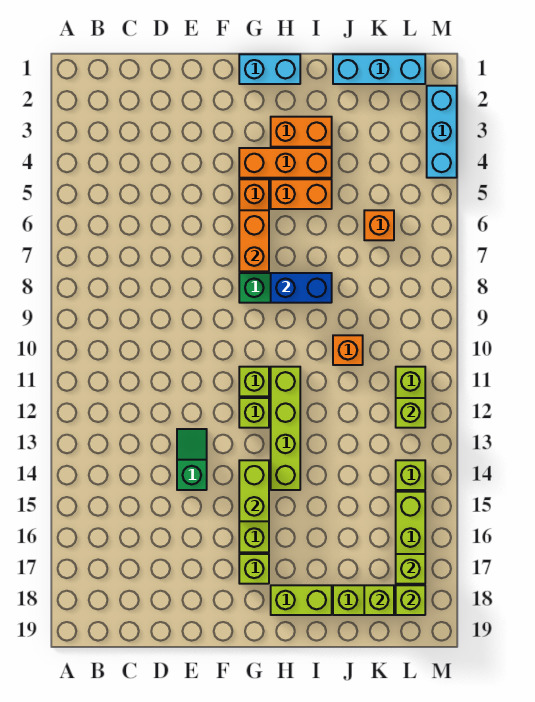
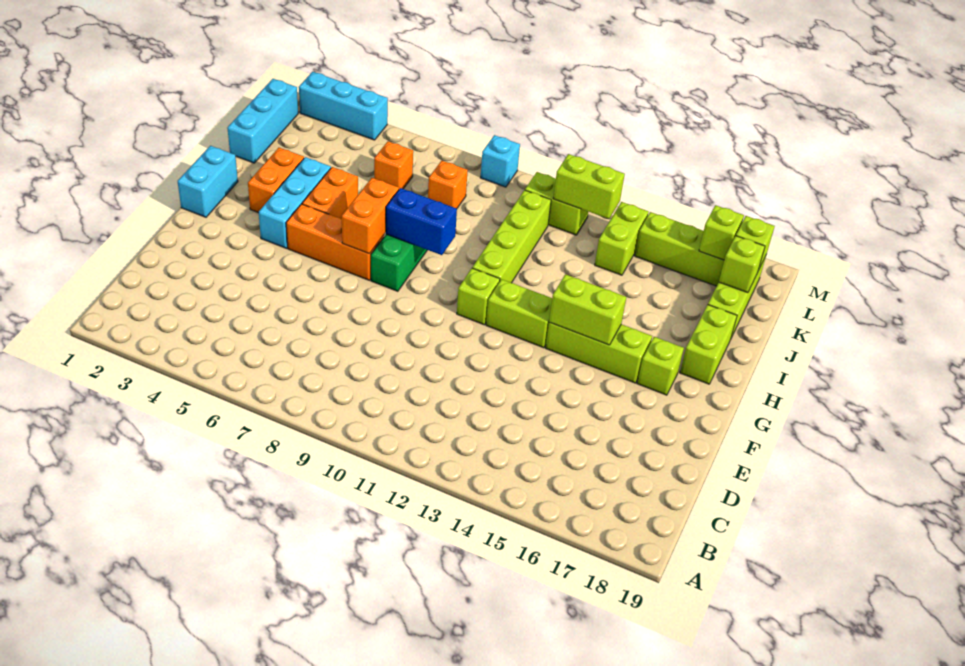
green 1x2 slope [177,429,207,490] -> none
orange 1x3 brick [239,148,332,178] -> cyan 1x3 brick [259,157,331,248]
orange 1x2 brick [239,210,269,271] -> orange 1x2 brick turned to [342,178,399,254]
lime 1x1 brick [239,398,269,428] -> lime 1x2 brick [486,279,552,348]
blue 1x2 brick [271,273,332,303] -> blue 1x2 brick turned to [386,188,457,255]
lime 1x4 brick [271,367,300,490] -> lime 1x4 brick turned to [472,190,551,283]
orange 1x1 brick [333,335,363,365] -> orange 1x1 brick moved to [428,161,468,208]
lime 1x1 brick [396,398,425,428] -> lime 1x2 brick [553,154,625,219]
lime 1x1 brick [396,460,425,490] -> lime 1x2 brick [595,202,649,275]
none -> cyan 1x1 brick [481,135,520,187]

